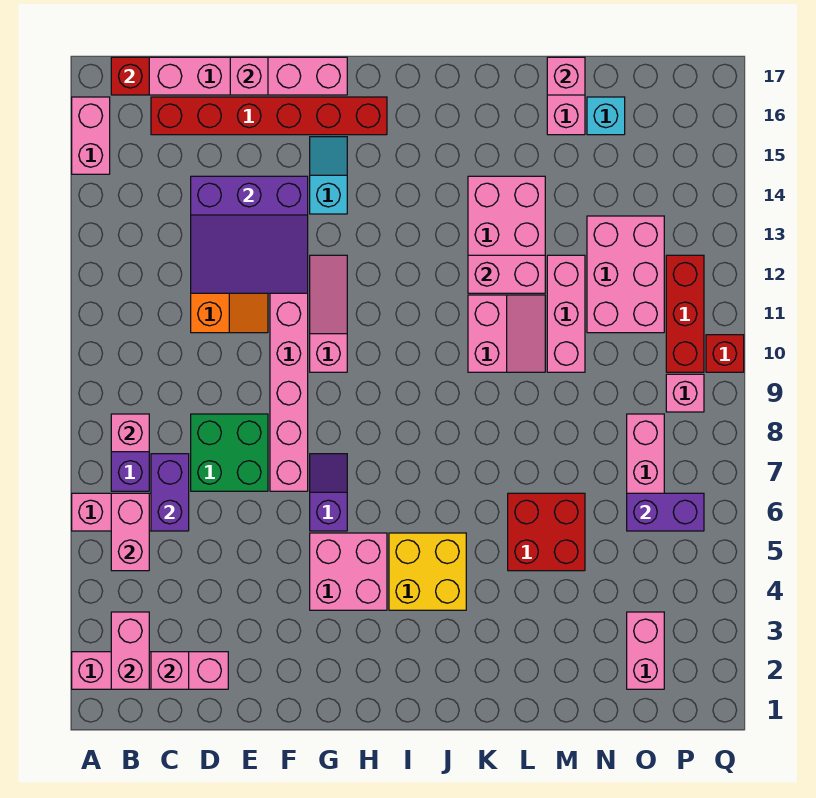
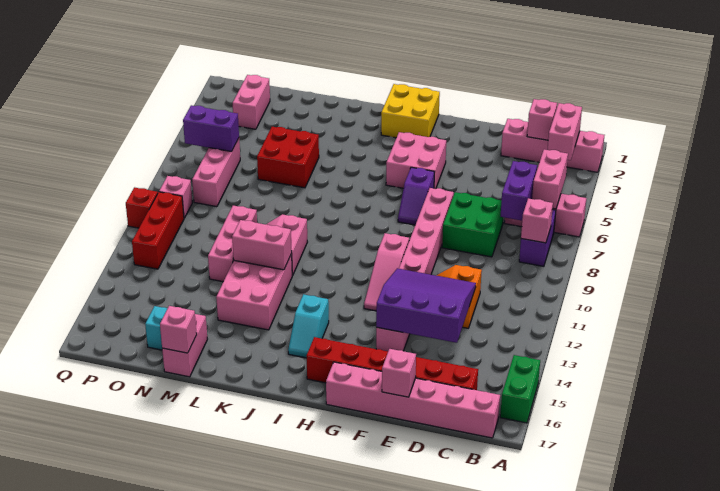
pink 1x2 brick [72,97,110,174] -> green 1x2 brick [500,355,540,423]
red 1x1 brick [111,57,149,95] -> none
cyan 1x2 slope [310,137,347,214] -> cyan 1x2 slope moved to [288,294,329,358]
yellow 2x2 brick [389,533,466,610] -> yellow 2x2 brick moved to [381,84,440,138]
pink 2x3 brick [587,216,664,333] -> none

